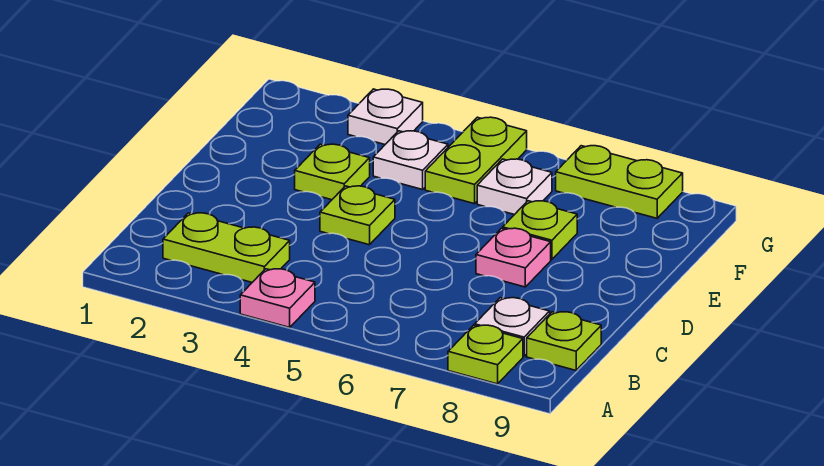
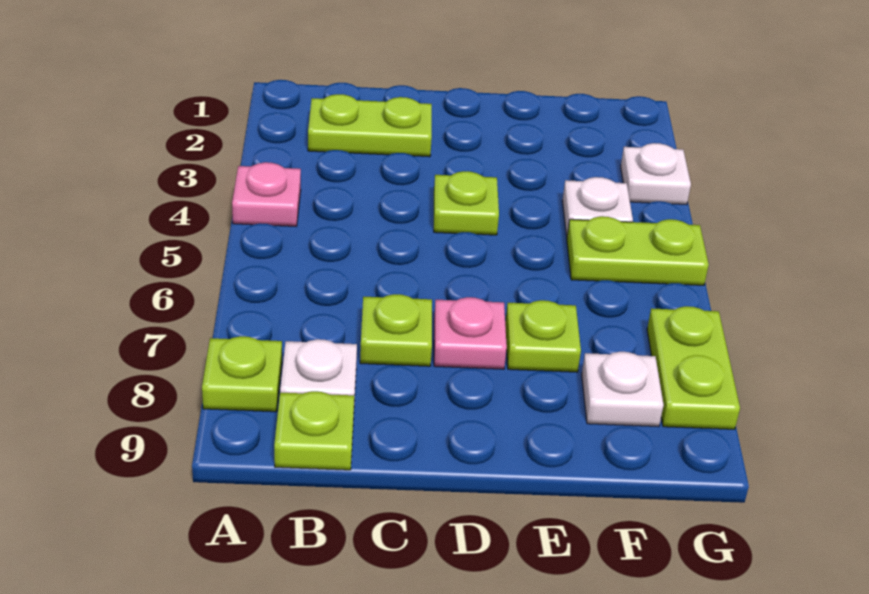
lime 1x2 plate [163,213,290,282] -> lime 1x2 plate turned to [308,94,432,157]
lime 1x1 plate [295,144,370,200] -> lime 1x1 plate moved to [360,294,432,366]
white 1x1 plate [477,159,552,215] -> white 1x1 plate moved to [582,352,664,427]

